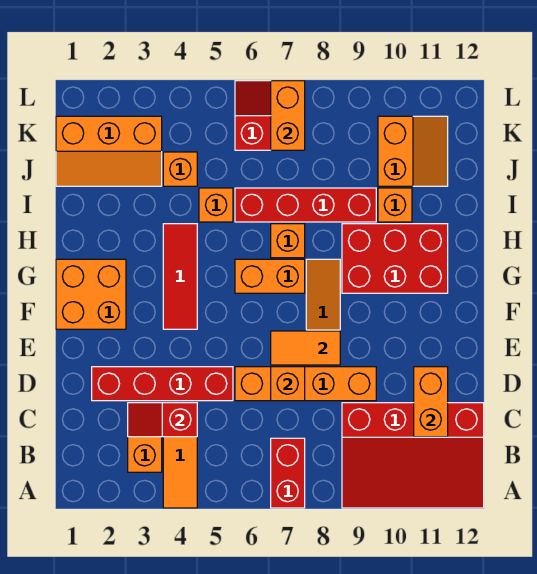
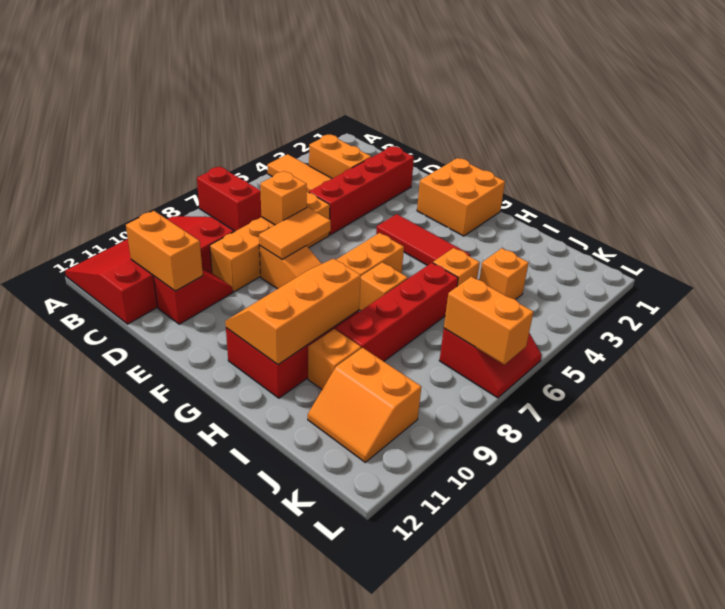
red 1x2 slope [128,403,197,437] -> red 1x2 slope moved to [153,269,233,324]
orange 2x3 slope [56,116,162,186] -> orange 2x3 slope moved to [225,259,361,365]

